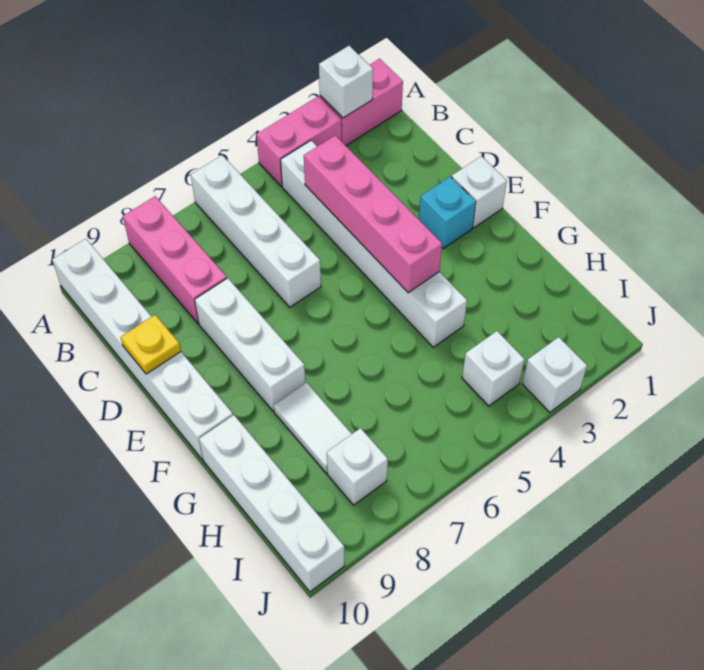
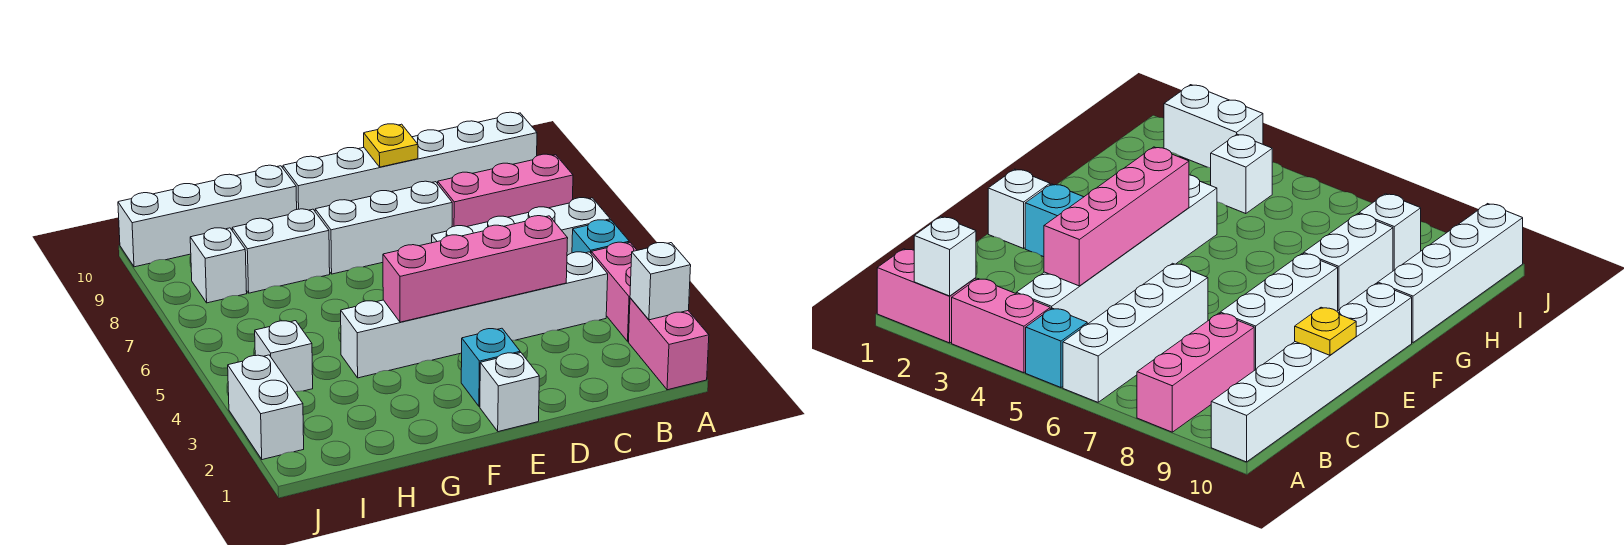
none -> cyan 1x1 brick [572,220,629,253]
white 1x2 tile [274,383,351,473] -> white 1x2 brick [232,209,330,293]
white 1x1 brick [522,337,587,412] -> white 1x2 brick [228,355,304,460]

